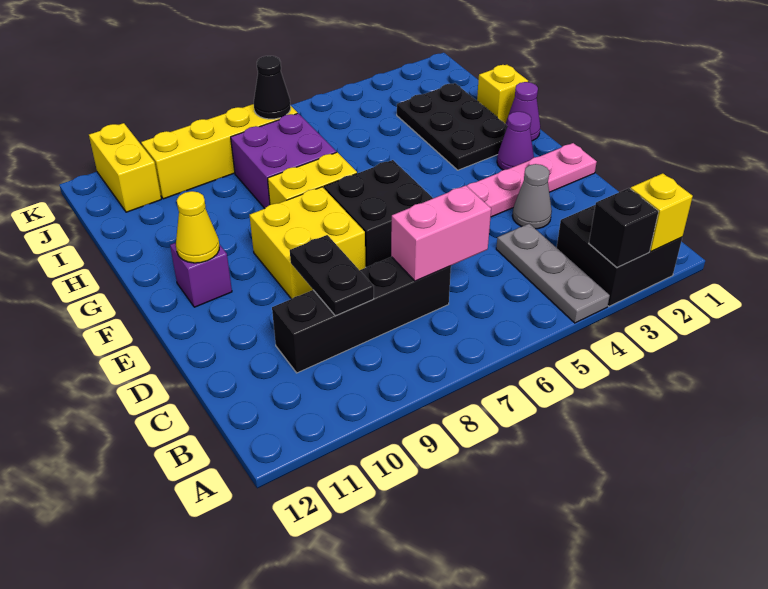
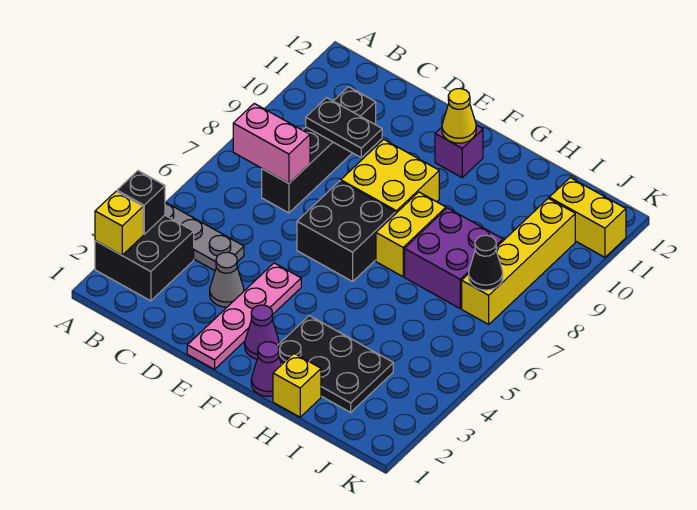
pink 1x2 brick [391,185,491,281] -> pink 1x2 brick turned to [233,104,310,183]

